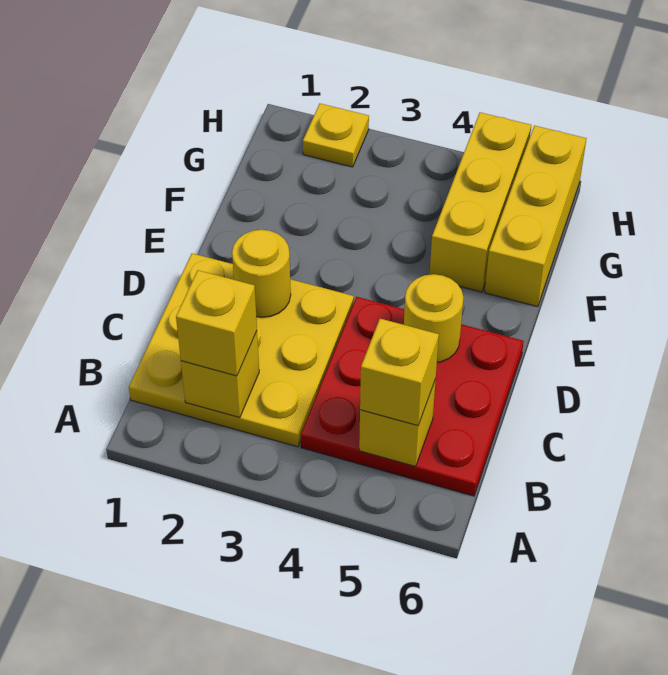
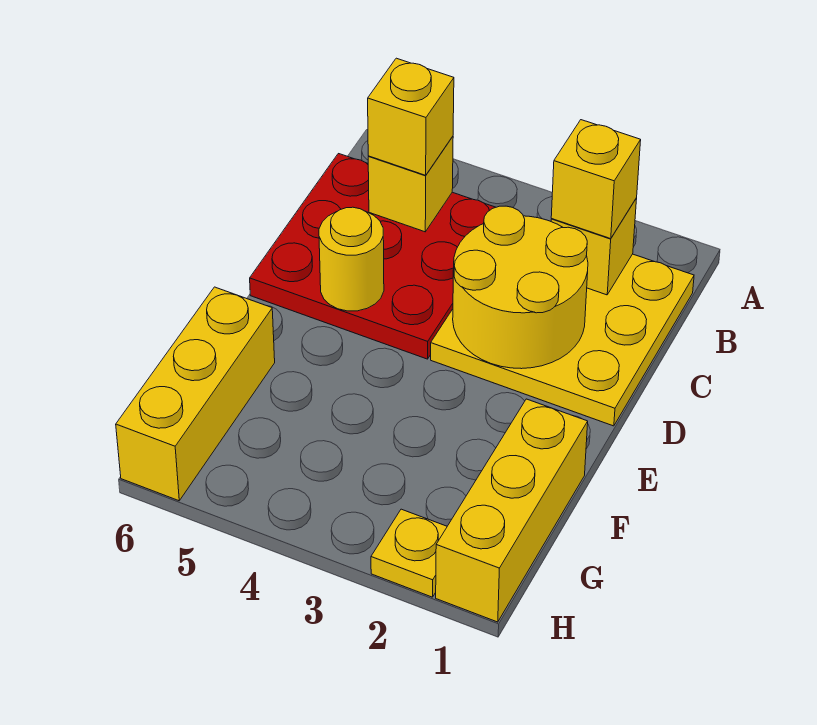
yellow 1x1 round brick [232,230,291,317] -> yellow 2x2 round brick [453,206,588,369]
yellow 1x3 brick [430,112,531,292] -> yellow 1x3 brick moved to [436,399,588,622]

